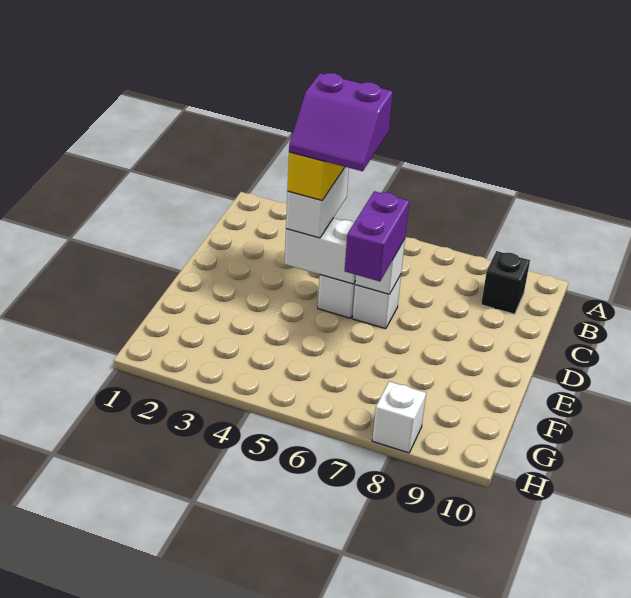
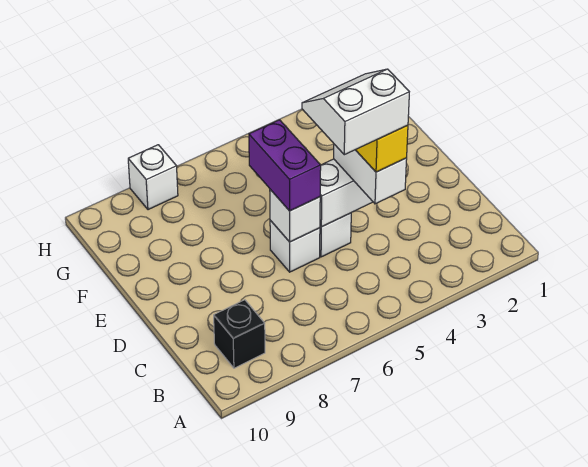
purple 2x2 slope [289,73,393,171] -> white 2x2 slope [302,69,409,155]

